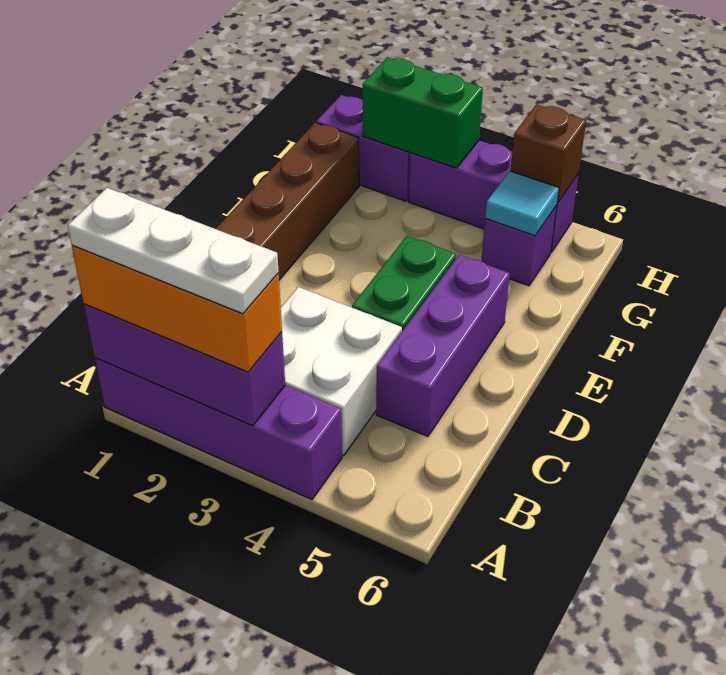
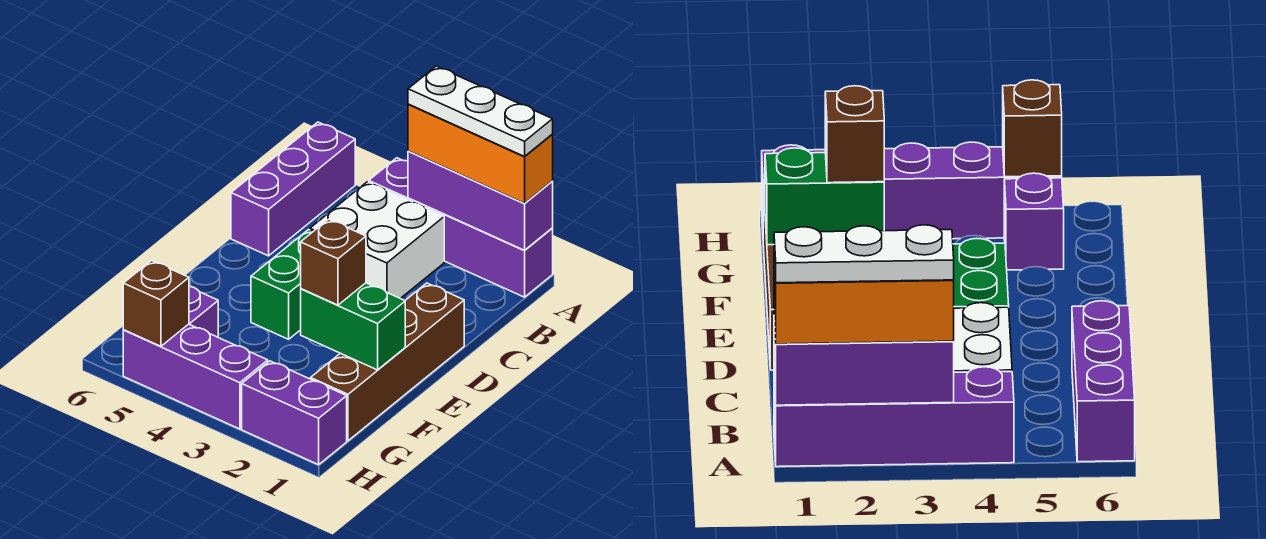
purple 1x3 brick [376,255,510,436] -> purple 1x3 brick moved to [231,122,355,256]
none -> brown 1x1 brick [301,219,366,305]
cyan 1x1 tile [485,171,559,236] -> none
green 1x2 brick [363,57,483,168] -> green 1x2 brick moved to [301,283,405,370]

